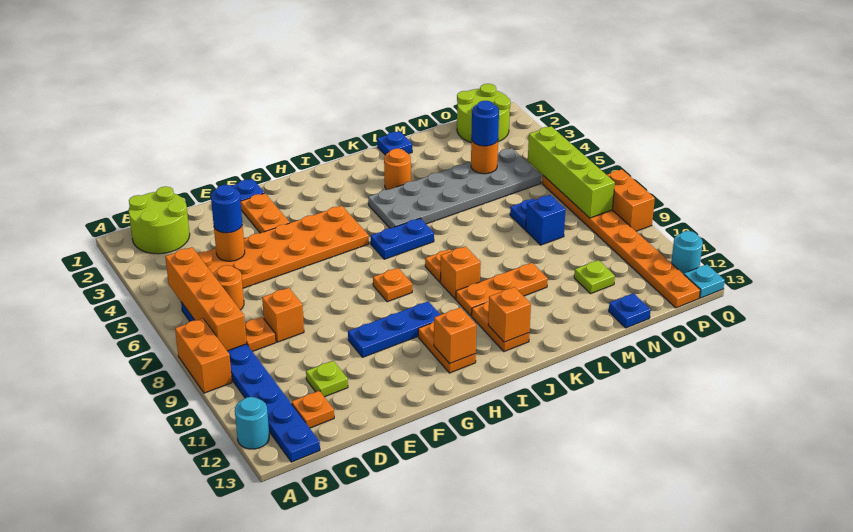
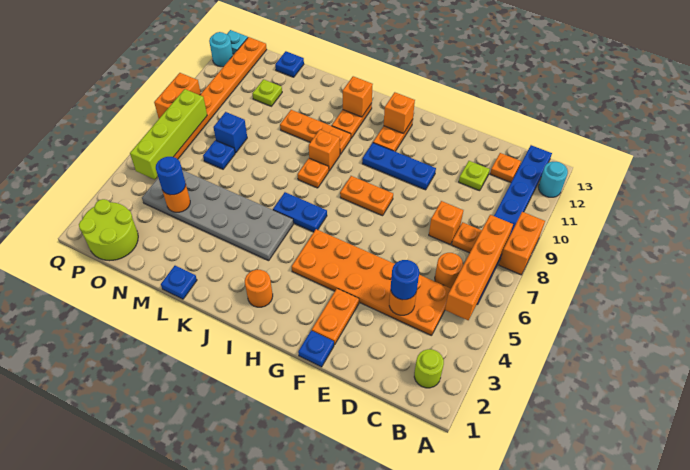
lime 2x2 round brick [129,186,190,254] -> lime 1x1 round brick [414,349,444,388]
orange 1x1 plate [373,268,412,302] -> orange 1x2 plate [340,176,393,216]
orange 1x1 round brick [384,148,411,190] -> orange 1x1 round brick moved to [245,270,273,307]

